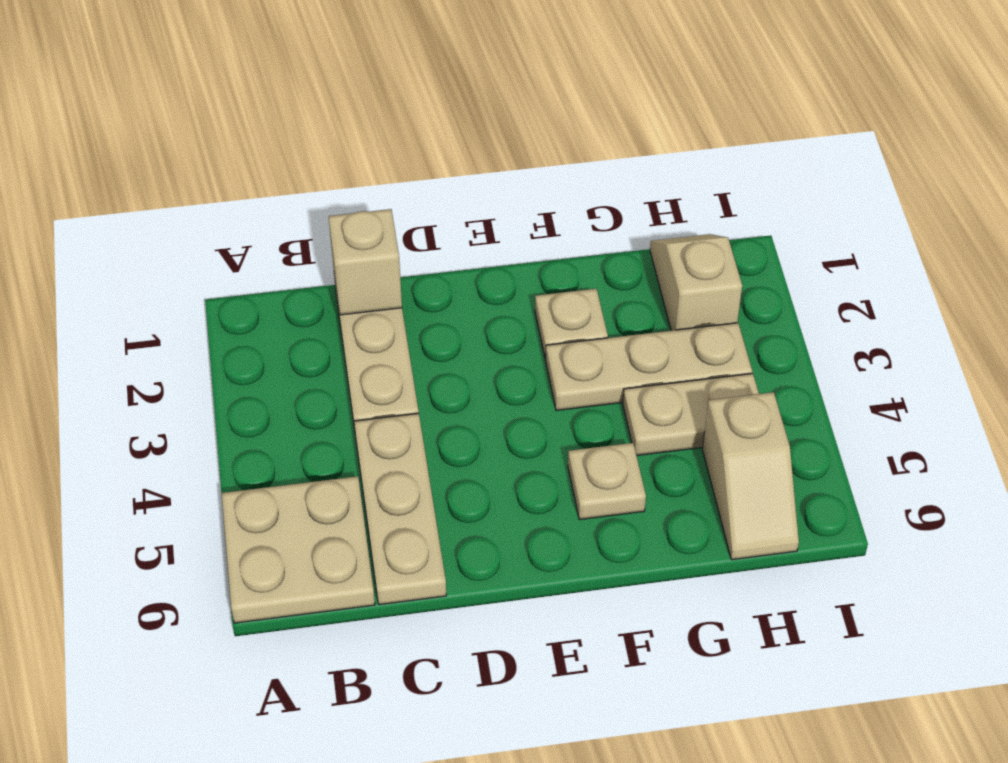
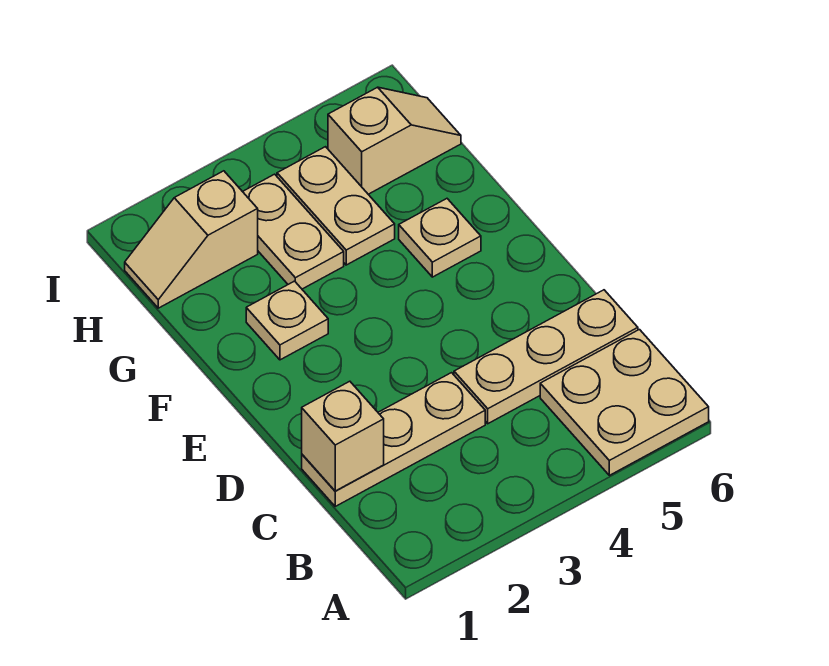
tan 1x3 plate [546,323,752,411] -> tan 1x2 plate [243,174,344,289]

